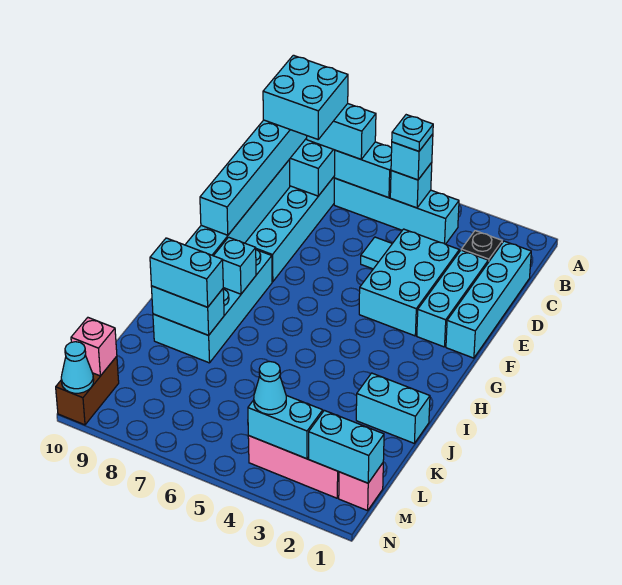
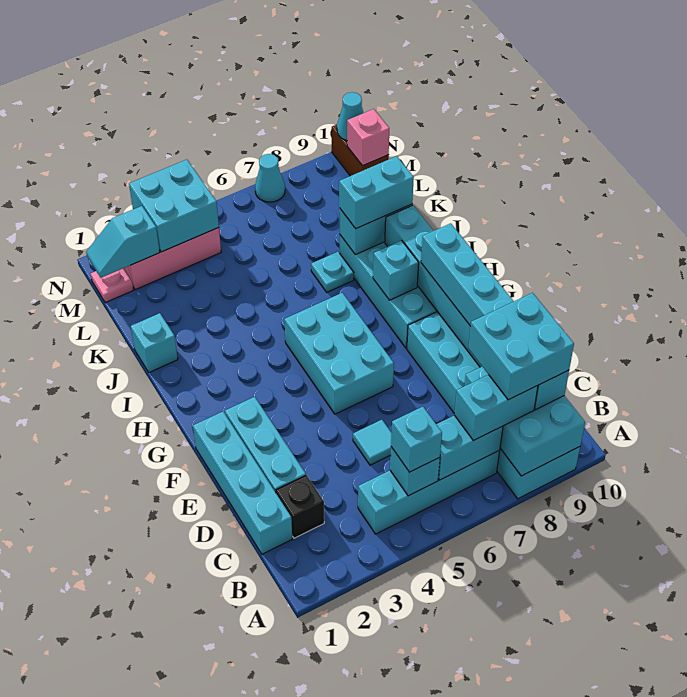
cyan 1x1 plate [392,115,433,151] -> cyan 1x1 plate moved to [311,252,354,292]
cyan 2x3 brick [359,229,459,336] -> cyan 2x3 brick moved to [284,293,394,414]
cyan 1x2 brick [356,373,430,443] -> cyan 1x1 brick [131,313,178,372]
pink 1x1 brick [339,463,383,511] -> pink 1x1 plate [91,269,133,303]
cyan 1x2 brick [309,410,384,483] -> cyan 1x2 slope [86,206,160,278]
cyan 1x2 brick [248,396,323,459] -> cyan 2x2 brick [129,160,219,252]
cyan 1x1 cone [254,362,286,414] -> cyan 1x1 cone moved to [255,154,285,202]

